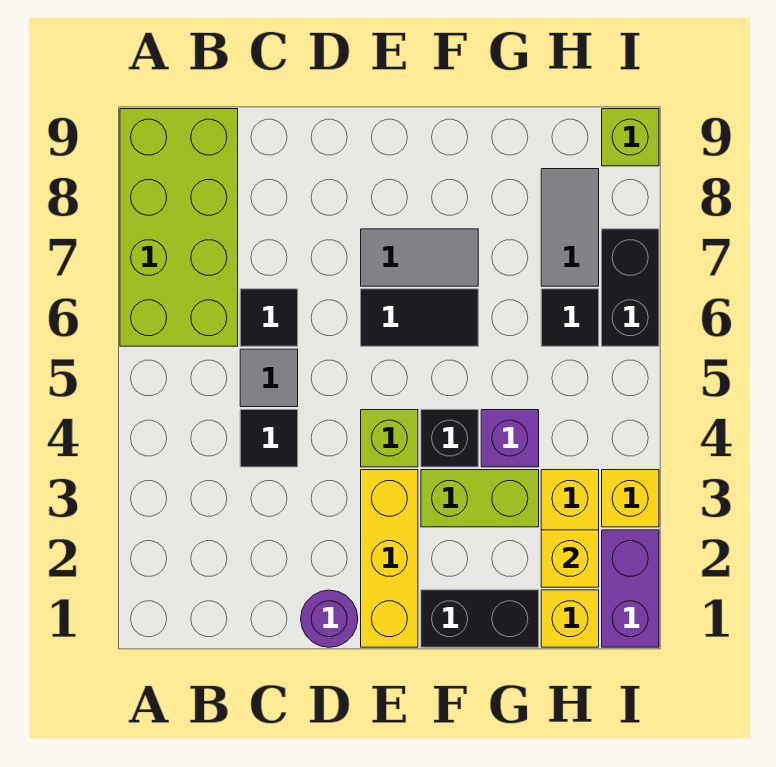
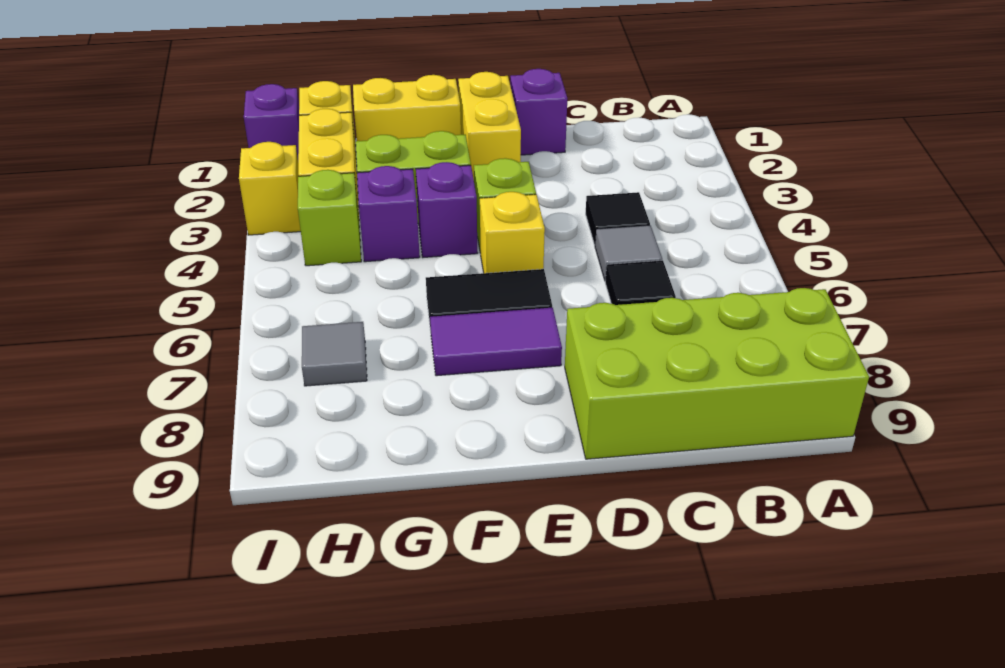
lime 2x4 brick [120,109,238,346] -> lime 2x4 brick turned to [565,288,869,459]
purple 1x1 round brick [301,590,358,647] -> purple 1x1 brick [510,69,567,155]
yellow 1x3 brick [361,470,418,647] -> yellow 1x2 brick [458,72,521,179]
grey 1x2 tile [361,229,478,286] -> purple 1x2 tile [430,308,562,376]
black 1x2 brick [421,590,539,647] -> yellow 1x2 brick [353,75,461,141]
black 1x1 brick [421,410,478,467] -> purple 1x1 brick [416,162,477,257]
yellow 1x1 brick [541,530,599,587] -> yellow 1x1 brick moved to [480,192,545,273]
black 1x1 tile [541,289,599,346] -> none
grey 1x2 tile [541,169,599,286] -> grey 1x1 tile [302,322,367,386]
purple 1x2 brick [602,530,659,647] -> purple 1x1 brick [244,84,299,158]
black 1x2 brick [602,229,659,346] -> none
lime 1x1 brick [602,109,659,166] -> lime 1x1 brick moved to [298,170,361,266]

